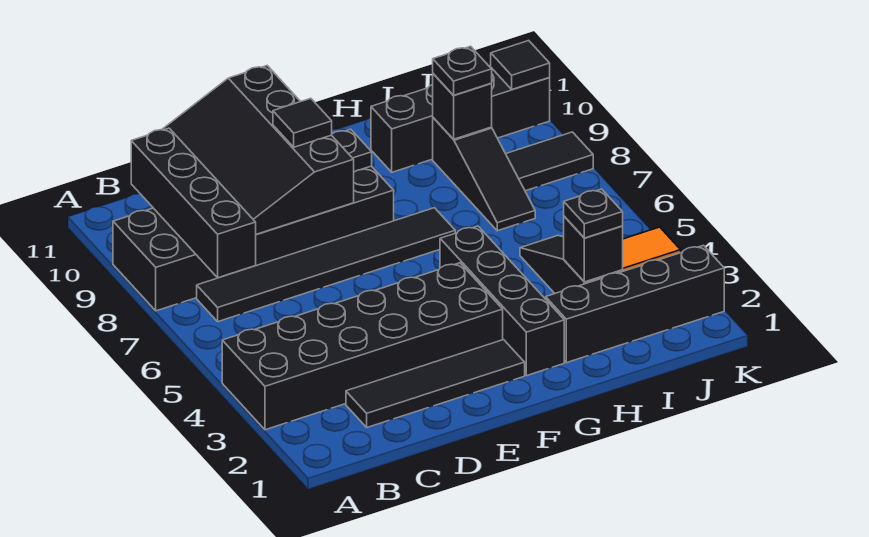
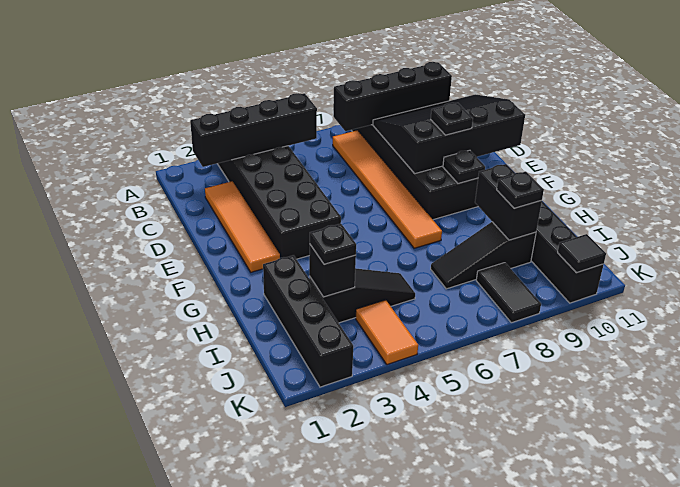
black 1x6 tile [197,208,455,322] -> orange 1x6 tile [333,130,442,248]
black 1x4 tile [346,340,525,427] -> orange 1x4 tile [205,181,280,272]
black 1x1 tile [273,98,332,147] -> black 1x1 plate [431,103,473,135]
black 1x4 brick [440,226,564,376] -> black 1x4 brick moved to [190,93,317,167]
black 1x1 brick [433,74,492,139] -> black 1x2 brick [475,164,542,240]

